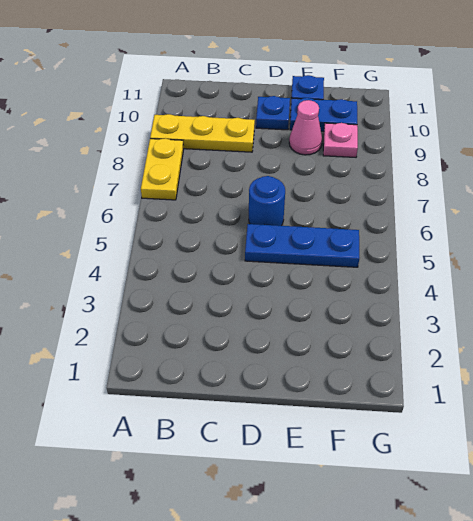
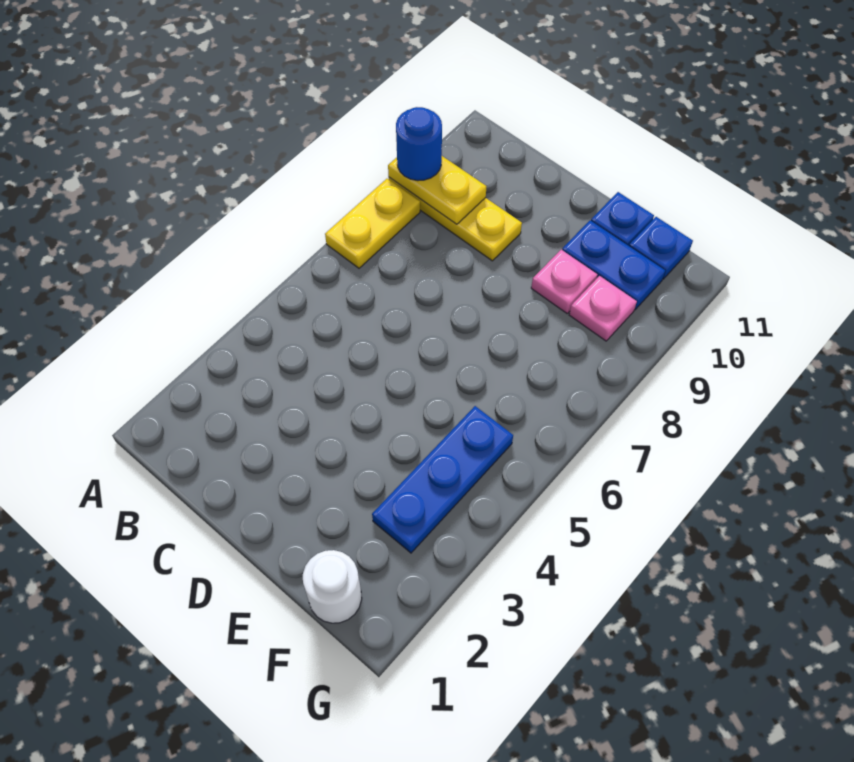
none -> yellow 1x2 plate [388,156,487,224]
blue 1x3 plate [245,224,359,267] -> blue 1x3 plate turned to [372,406,513,553]
blue 1x1 round brick [249,176,285,226] -> blue 1x1 round brick moved to [396,107,442,181]
blue 1x1 plate [256,96,290,130] -> blue 1x1 plate moved to [629,217,693,279]
pink 1x1 cone [289,100,322,155] -> pink 1x1 plate [531,250,597,313]
none -> white 1x1 round brick [303,550,362,623]

